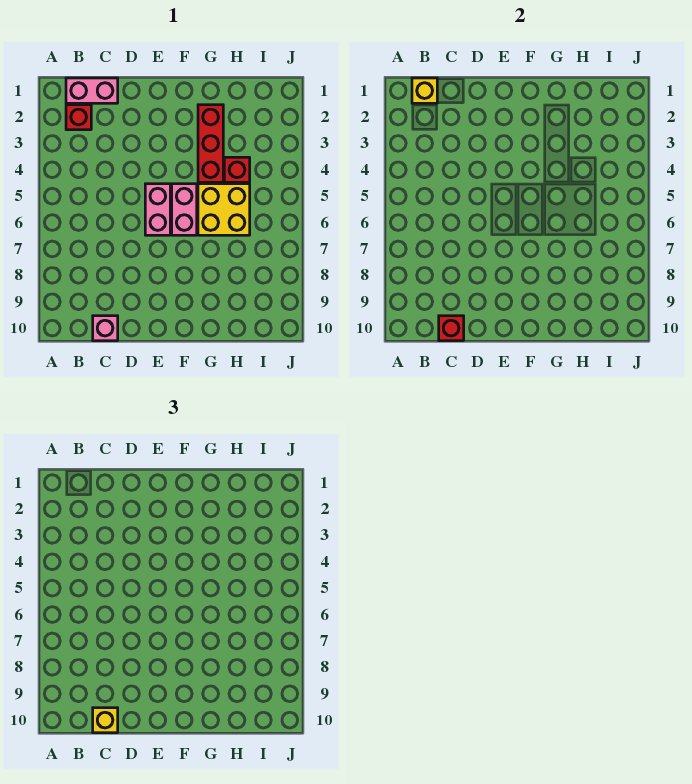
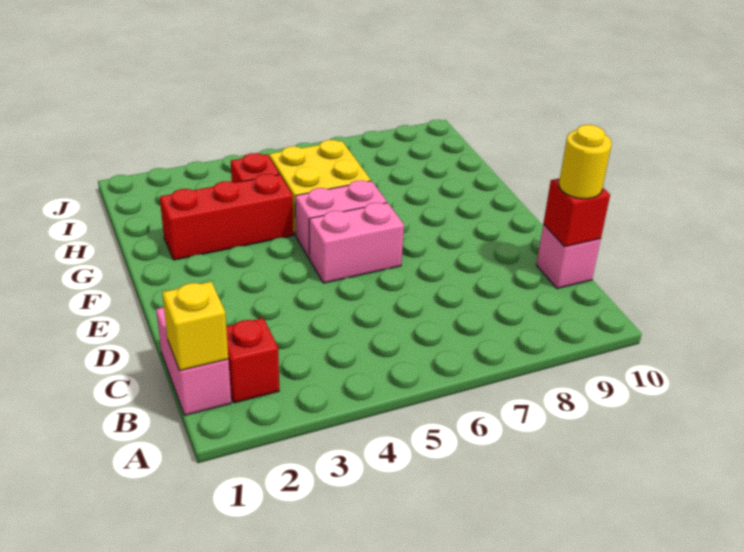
yellow 1x1 brick [93,708,118,733] -> yellow 1x1 round brick [559,125,612,199]

